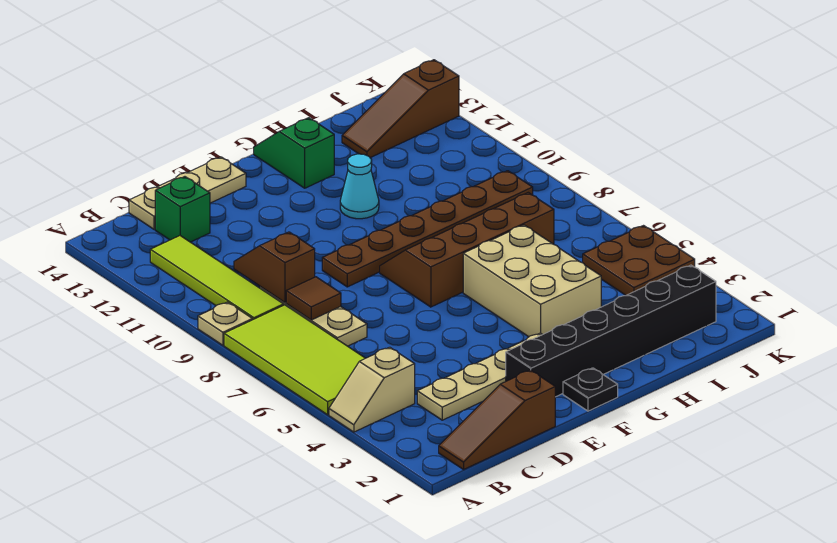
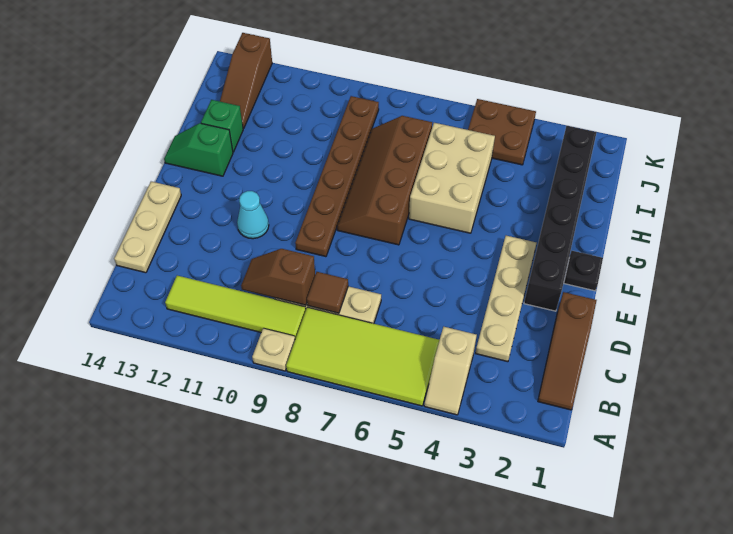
green 1x1 brick [155,177,210,242] -> green 1x1 brick moved to [201,100,243,152]
tan 2x3 brick [463,225,601,337] -> tan 2x3 brick turned to [409,123,495,233]
cyan 1x1 cone [340,154,379,219] -> cyan 1x1 cone moved to [237,191,269,239]

